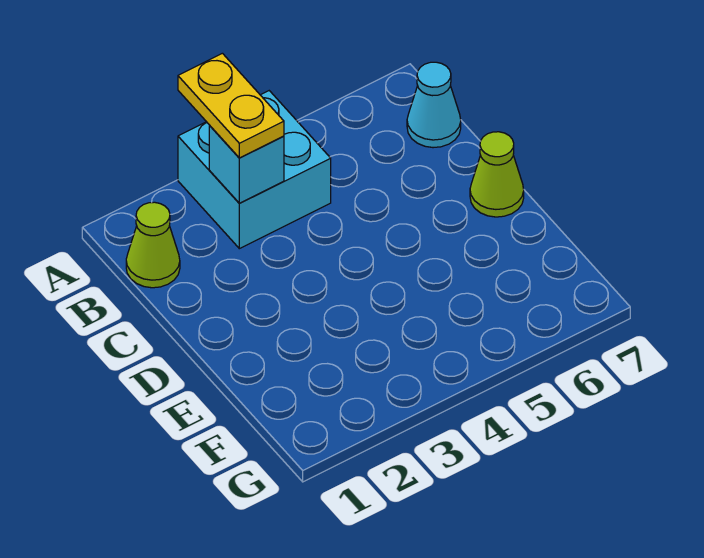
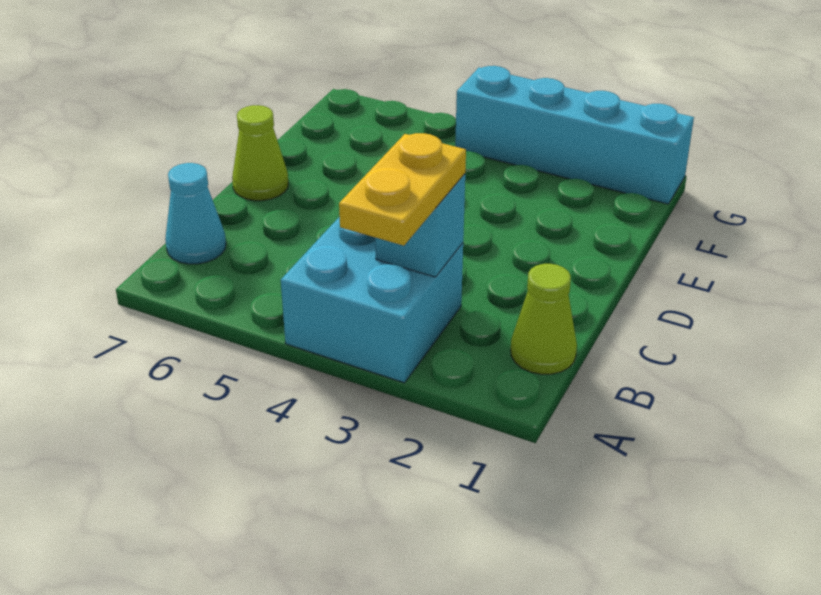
none -> cyan 1x4 brick [455,66,694,204]

